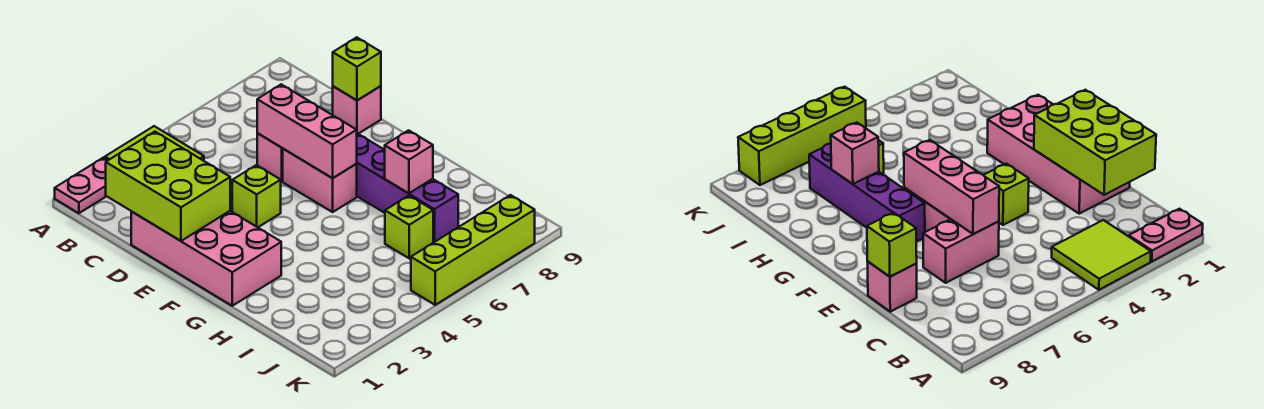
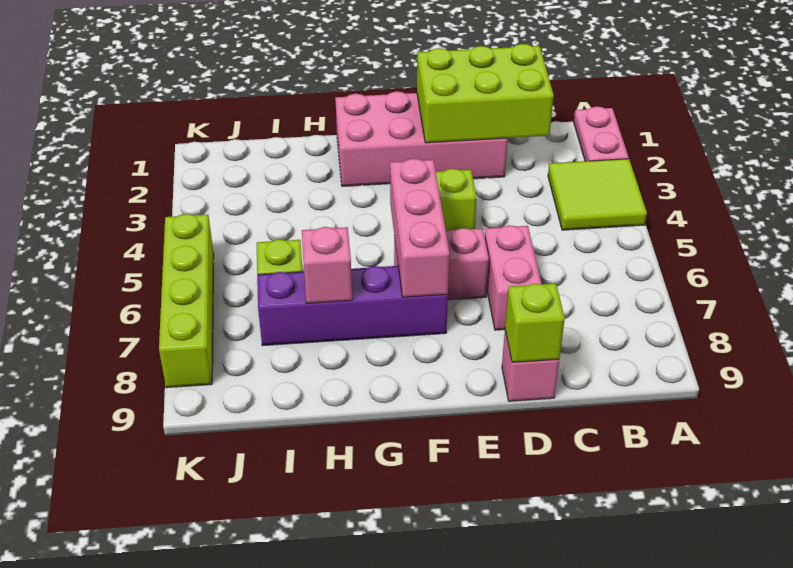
pink 1x3 brick [257,84,357,178] -> pink 1x3 brick turned to [390,159,450,297]

